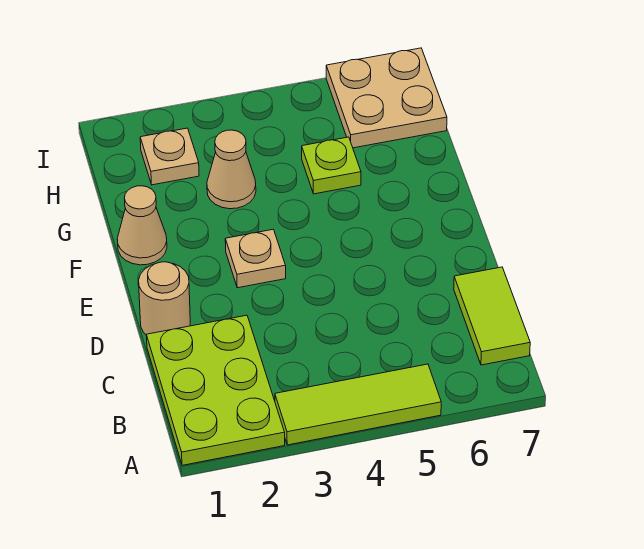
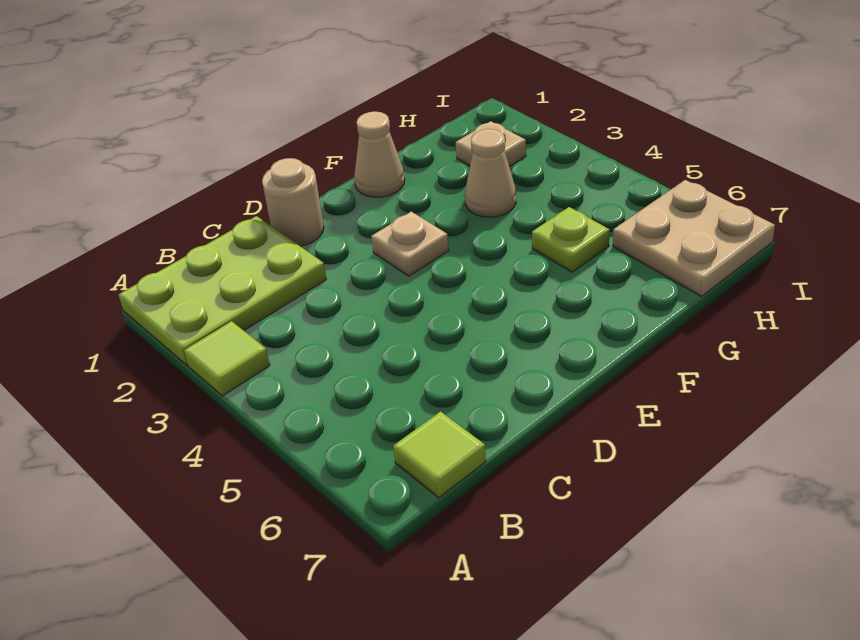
lime 1x3 tile [275,364,441,445] -> lime 1x1 tile [184,321,270,396]
lime 1x2 tile [454,267,530,365] -> lime 1x1 tile [393,412,486,498]

